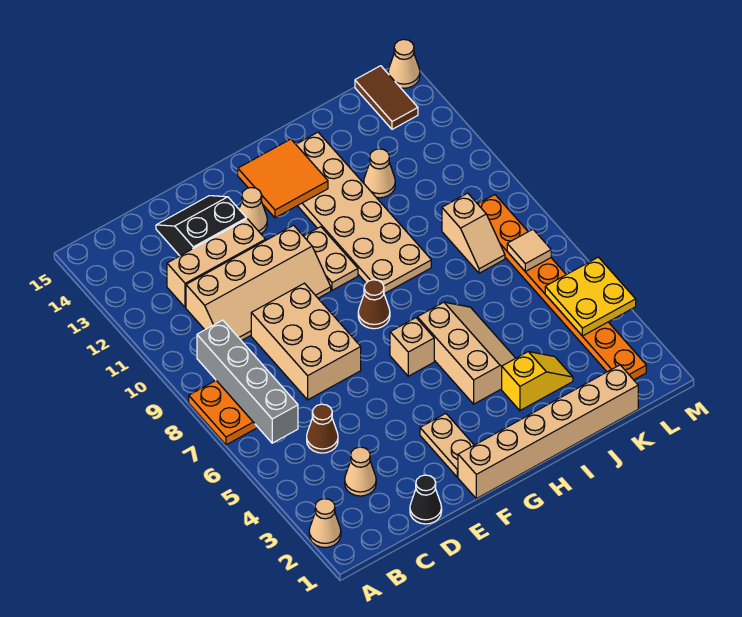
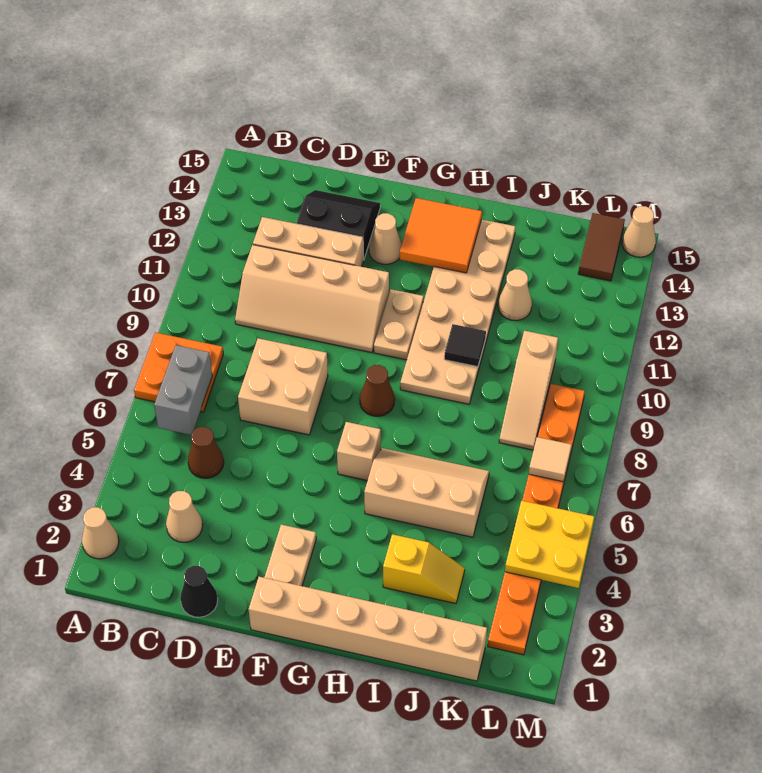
grey 1x4 brick [197,320,298,443] -> grey 1x2 brick [154,345,212,435]
tan 2x3 brick [251,283,361,400] -> tan 2x2 brick [238,338,328,435]
tan 2x3 slope [417,302,516,404] -> tan 2x3 slope turned to [364,448,489,537]
none -> black 1x1 tile [444,324,486,367]
tan 1x2 slope [442,193,505,273] -> tan 1x3 slope [499,331,558,450]

